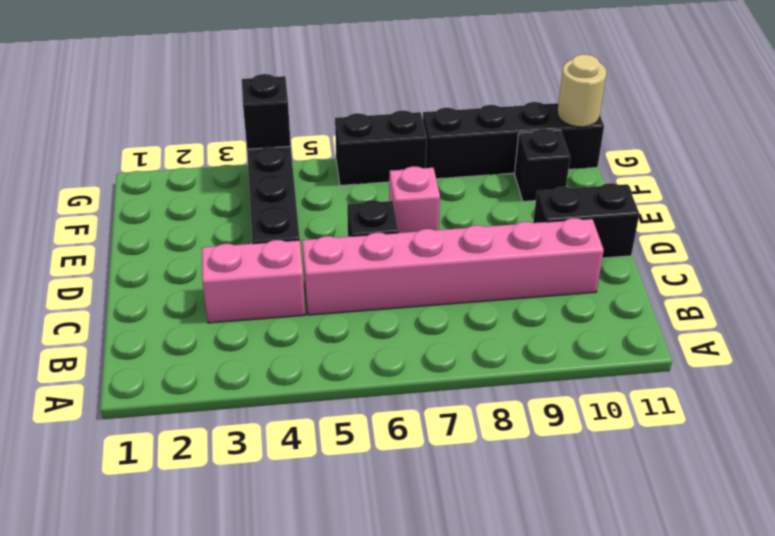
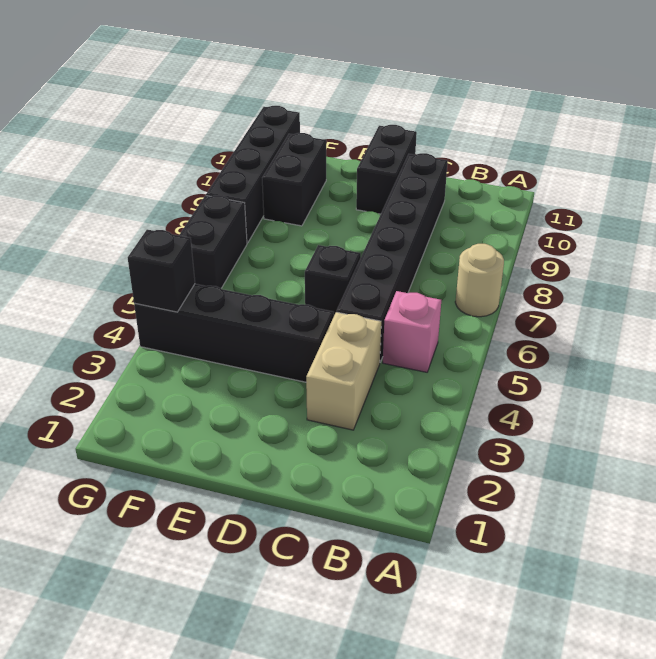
pink 1x2 brick [202,240,305,323] -> tan 1x2 brick [306,312,381,430]
pink 1x6 brick [302,218,604,315] -> black 1x6 brick [337,153,448,362]
pink 1x1 brick [389,166,440,233] -> pink 1x1 brick moved to [383,291,441,372]
black 1x1 brick [515,129,570,202] -> black 1x2 brick [262,133,326,226]
tan 1x1 round brick [557,54,606,127] -> tan 1x1 round brick moved to [455,244,504,317]

